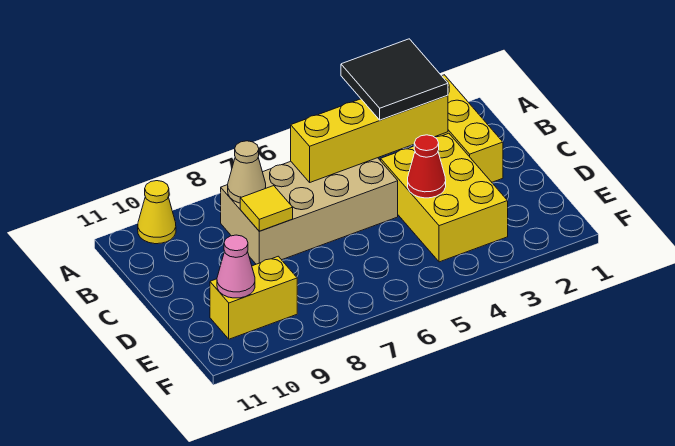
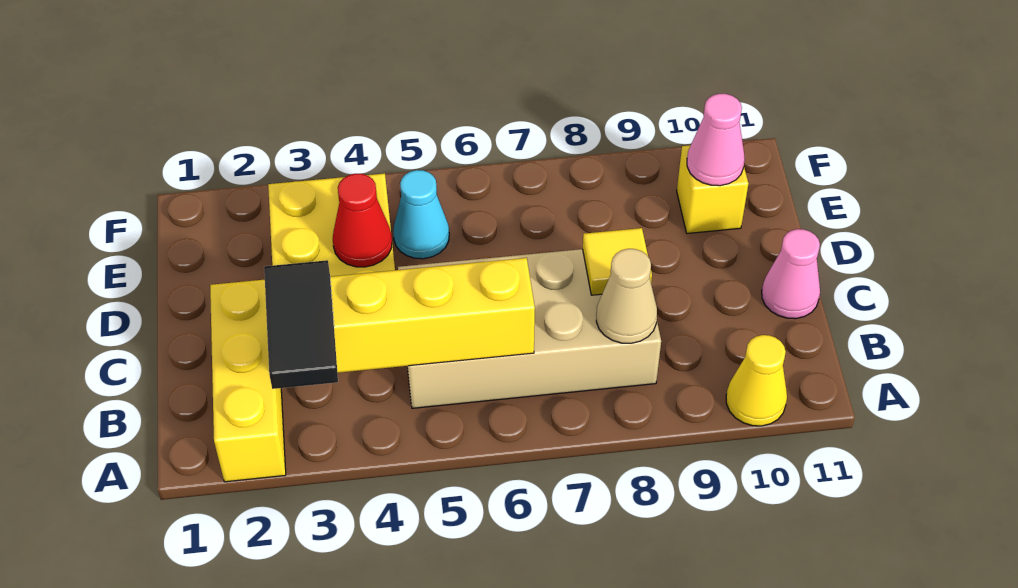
black 2x2 tile [341,39,448,120] -> black 1x2 tile [264,260,338,389]
none -> pink 1x1 cone [762,229,820,319]
none -> cyan 1x1 cone [393,170,449,259]
yellow 1x2 brick [210,256,297,339] -> yellow 1x1 brick [677,145,749,233]

